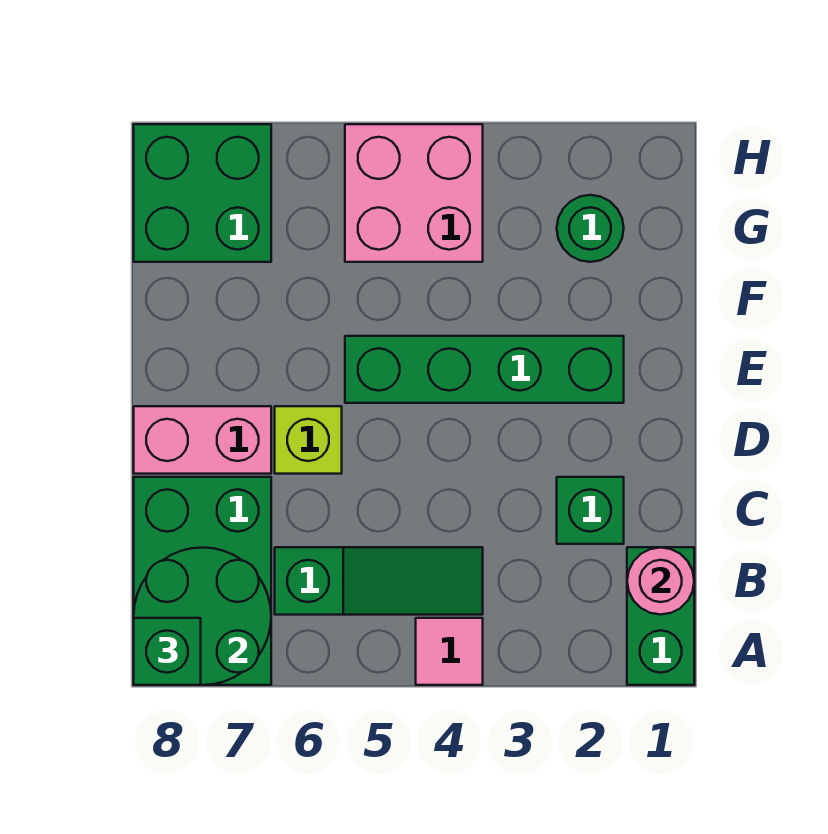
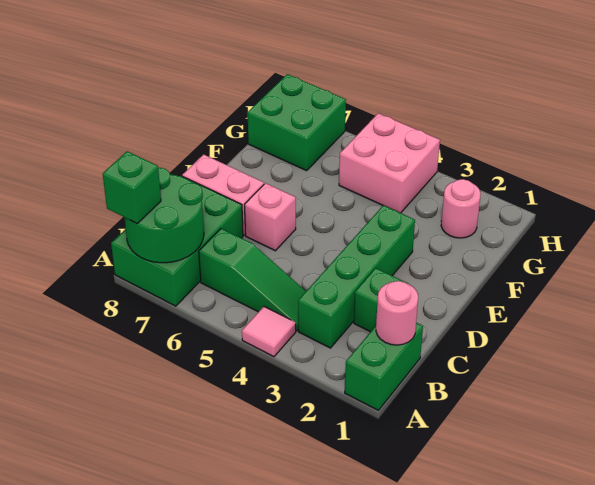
lime 1x1 brick [275,406,342,474] -> pink 1x1 brick [245,183,296,251]
green 1x4 brick [345,336,624,403] -> green 1x4 brick turned to [298,205,415,348]
green 1x1 round brick [557,195,624,262] -> pink 1x1 round brick [441,179,481,238]

